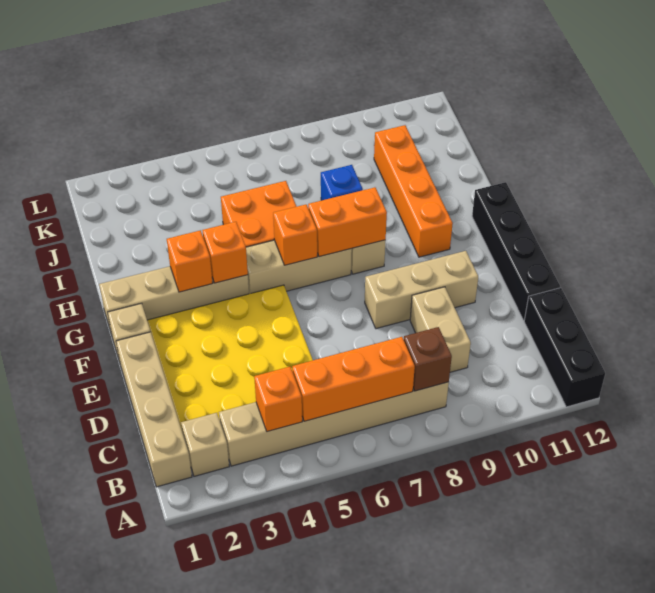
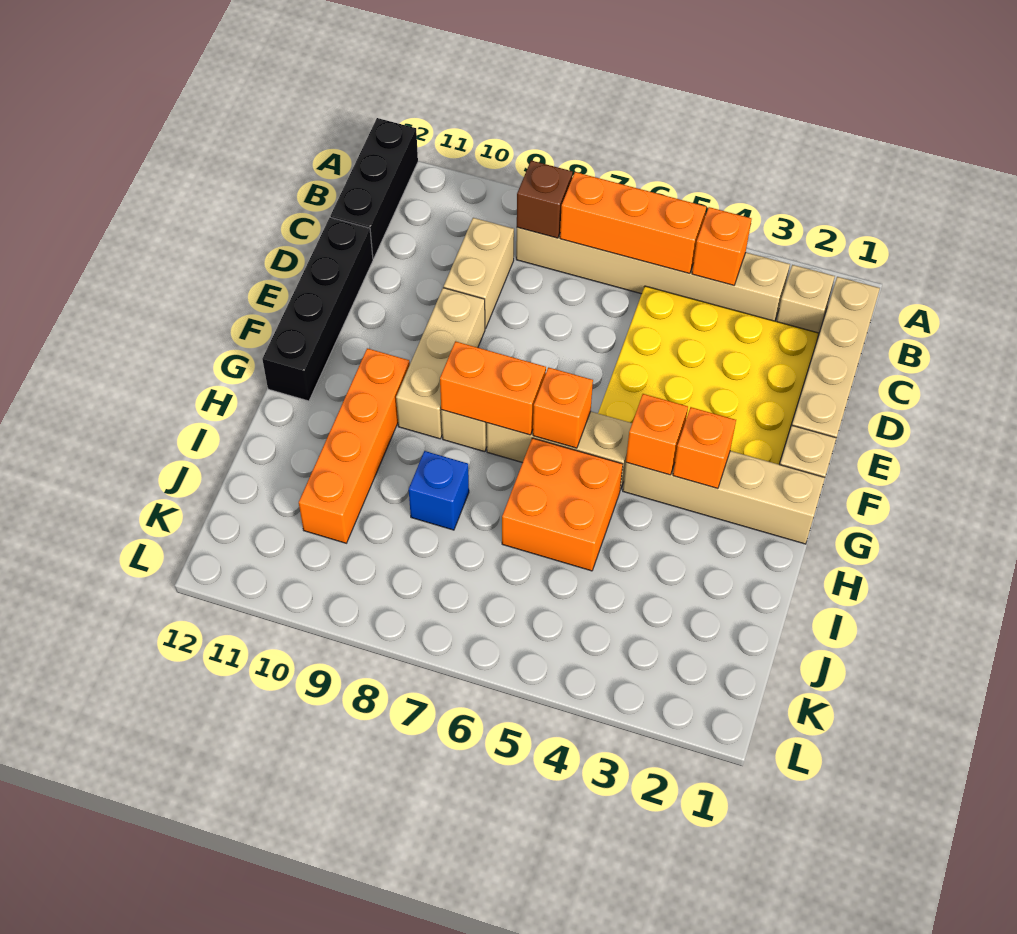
tan 1x3 brick [365,251,478,329] -> tan 1x3 brick turned to [396,288,485,439]

